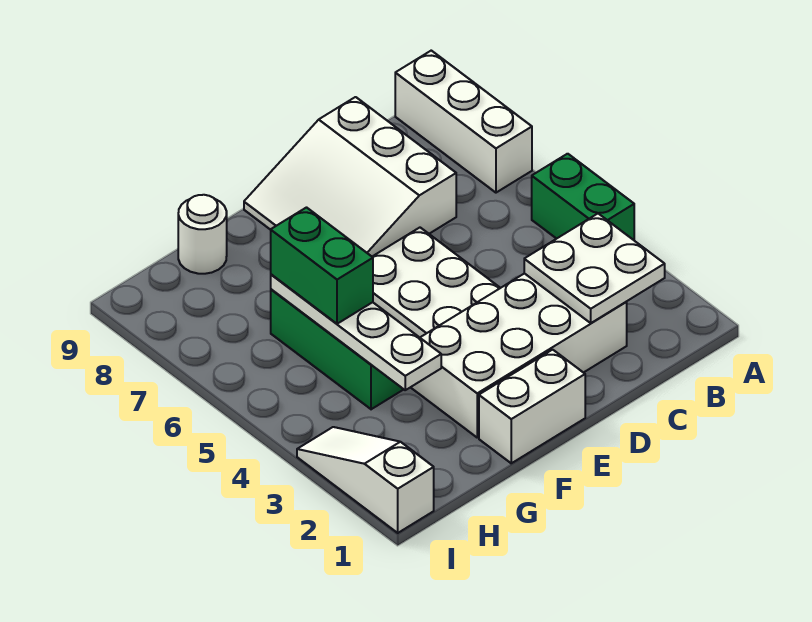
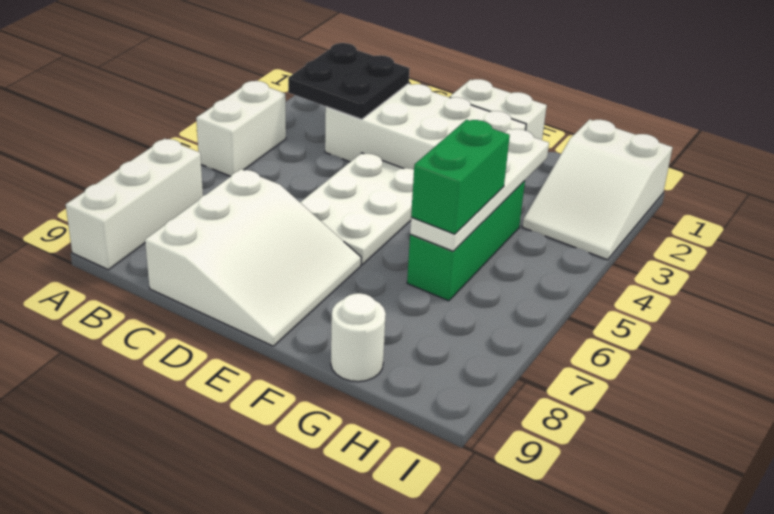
green 1x2 brick [532,154,634,240] -> white 1x2 brick [196,81,286,176]
white 2x2 plate [524,214,665,323] -> black 2x2 plate [288,43,410,119]
white 1x3 slope [297,427,434,533] -> white 2x3 slope [522,119,672,260]

